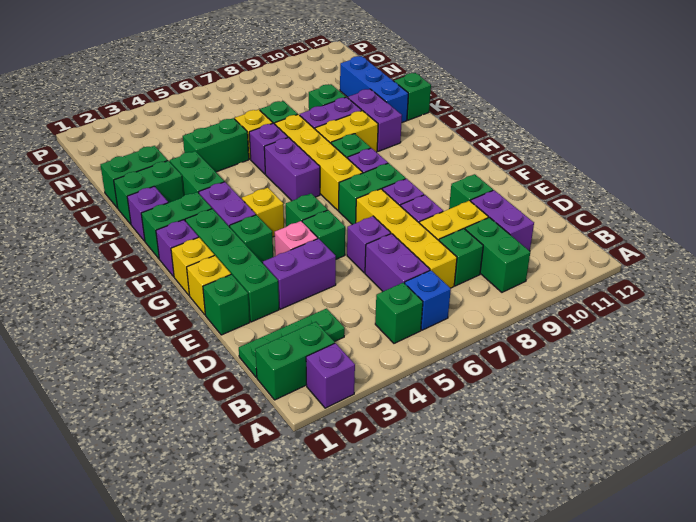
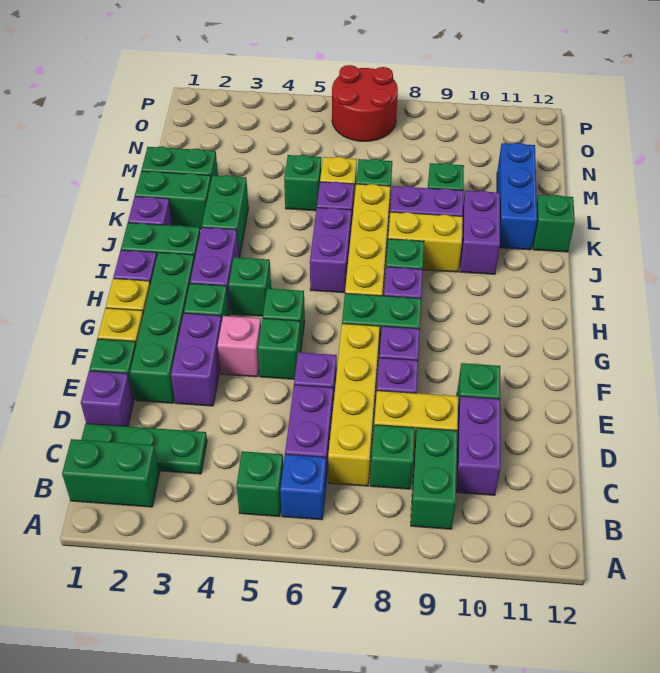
purple 1x1 brick [306,343,355,408] -> purple 1x1 brick moved to [81,371,134,426]
purple 1x2 brick [263,239,336,309] -> purple 1x2 brick turned to [171,313,222,406]
yellow 1x1 brick [242,188,284,237] -> green 1x1 brick [229,257,271,316]
green 1x2 brick [183,118,249,172] -> green 1x1 brick [284,155,322,211]
none -> red 2x2 round brick [332,65,398,141]

